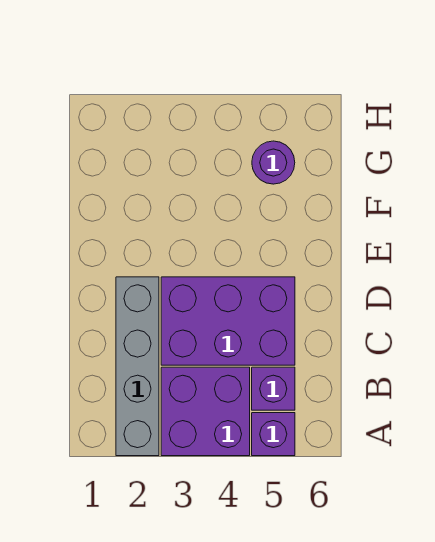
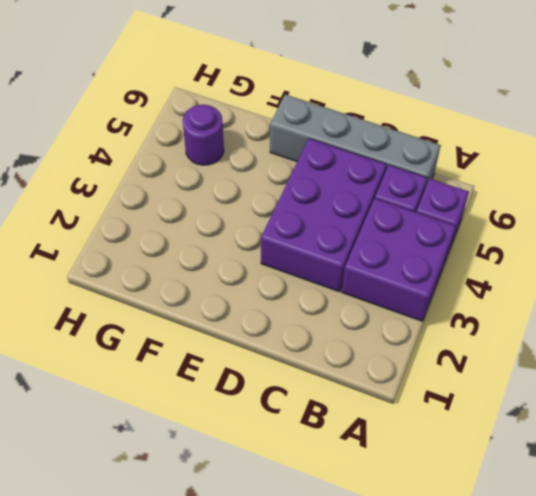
grey 1x4 brick [116,277,159,456] -> grey 1x4 brick moved to [270,95,441,186]

